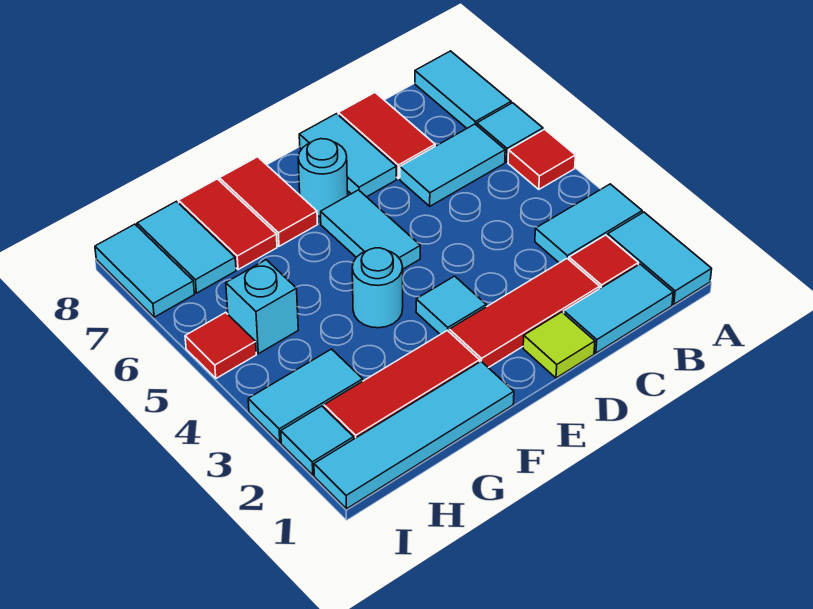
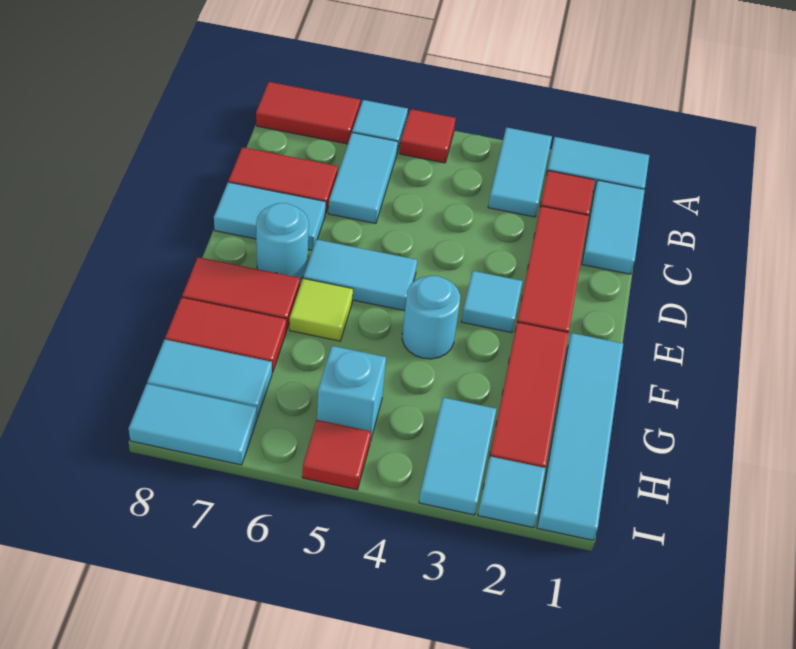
cyan 1x2 tile [415,51,511,128] -> red 1x2 tile [256,82,360,144]
lime 1x1 tile [523,312,595,378] -> lime 1x1 tile moved to [290,278,353,341]

